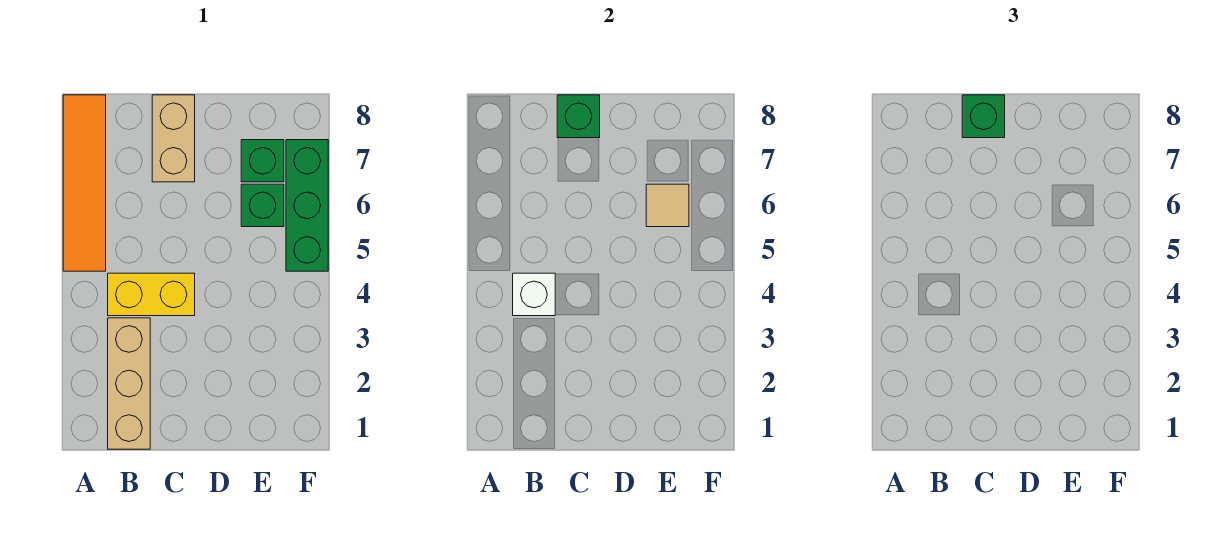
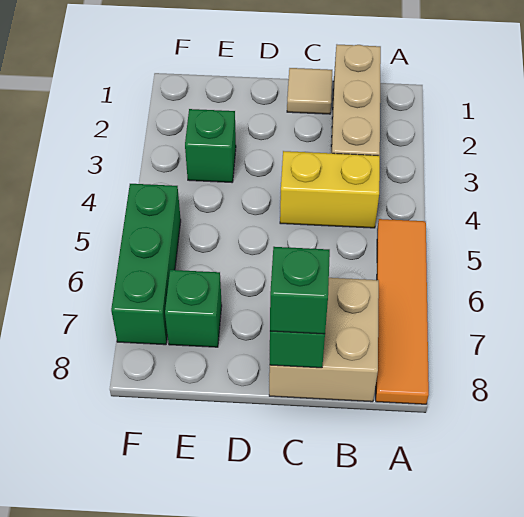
white 1x1 brick [513,273,555,316] -> none
tan 1x2 brick [152,95,195,182] -> tan 2x2 brick [269,278,379,402]
green 1x1 brick [241,184,284,227] -> green 1x1 brick moved to [185,109,236,182]
tan 1x1 tile [646,184,689,227] -> tan 1x1 tile moved to [287,68,332,114]

